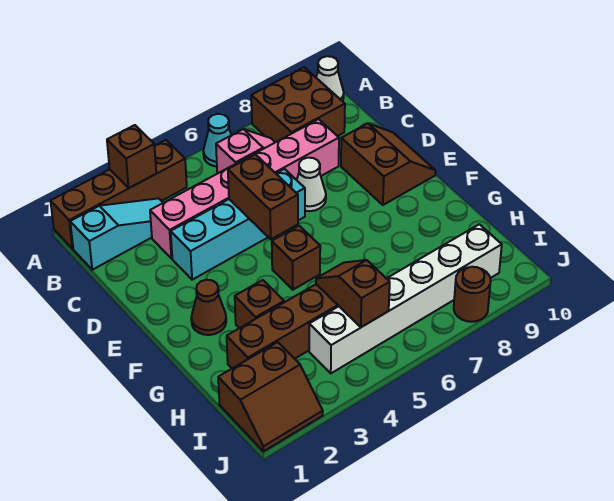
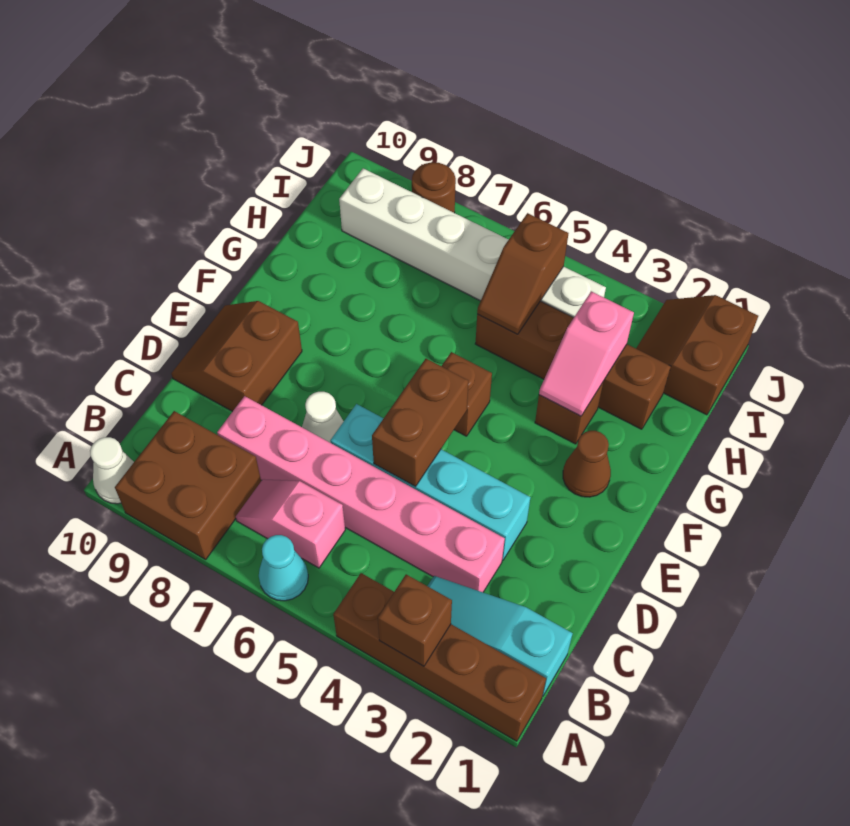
none -> pink 1x2 slope [539,291,634,416]
brown 2x2 slope [218,342,323,451] -> brown 2x2 slope turned to [636,295,758,415]

